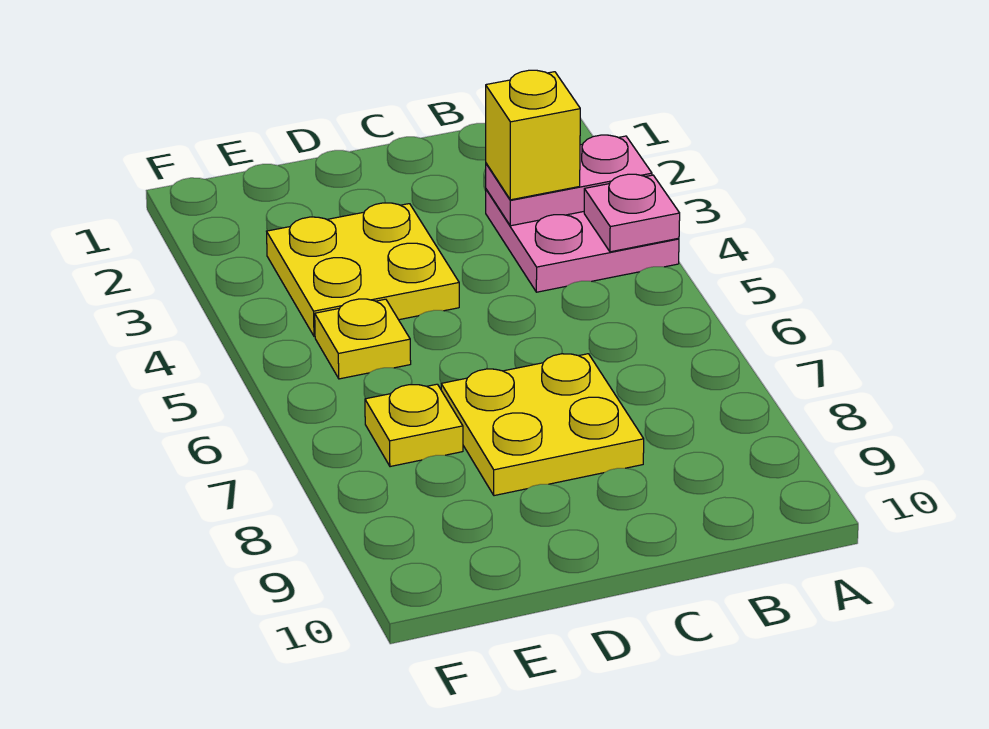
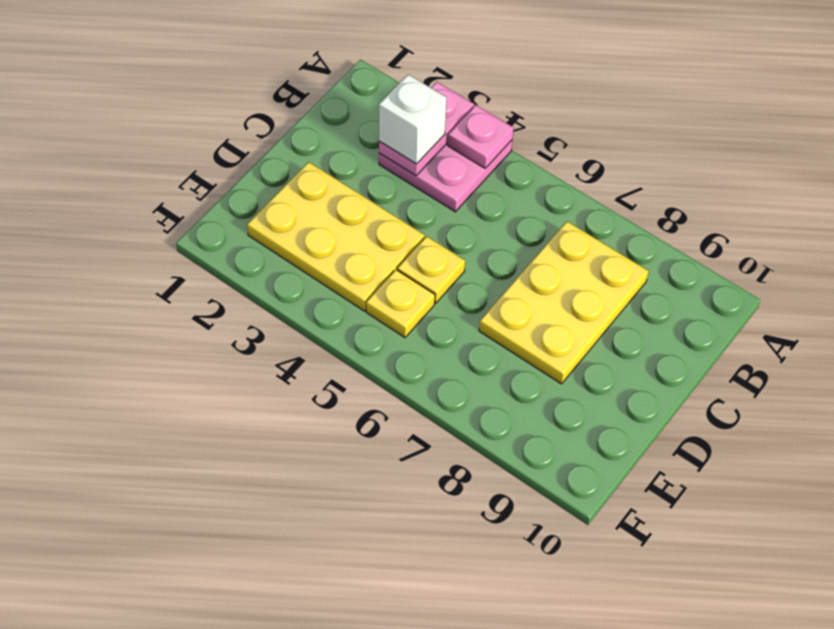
yellow 1x1 brick [486,70,580,200] -> white 1x1 brick [379,75,446,164]
yellow 2x2 plate [441,354,644,496] -> yellow 2x3 plate [479,221,649,384]
yellow 2x2 plate [267,203,459,336] -> yellow 2x3 plate [247,162,425,311]
yellow 1x1 plate [365,384,463,467] -> yellow 1x1 plate moved to [397,236,465,303]

